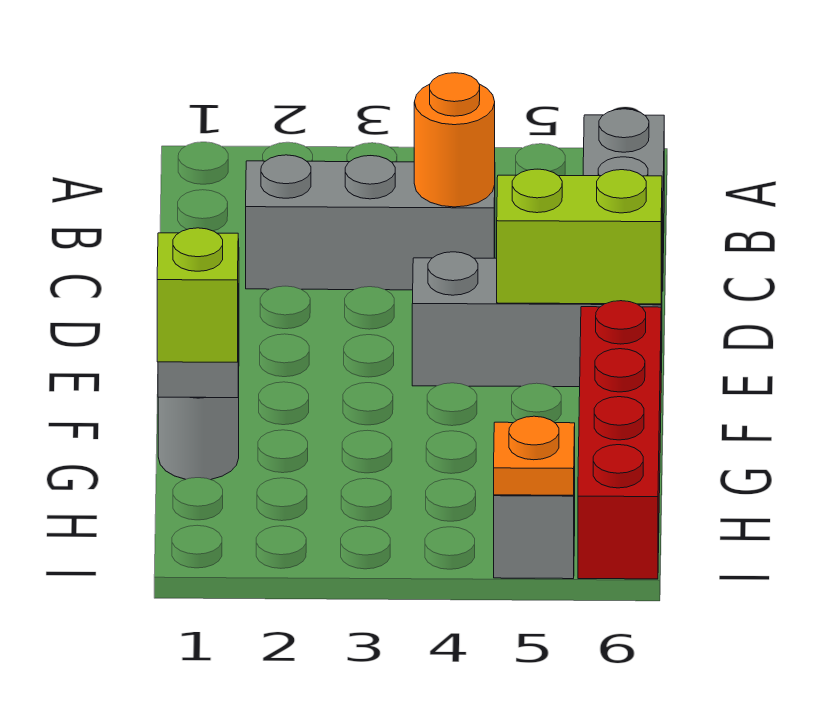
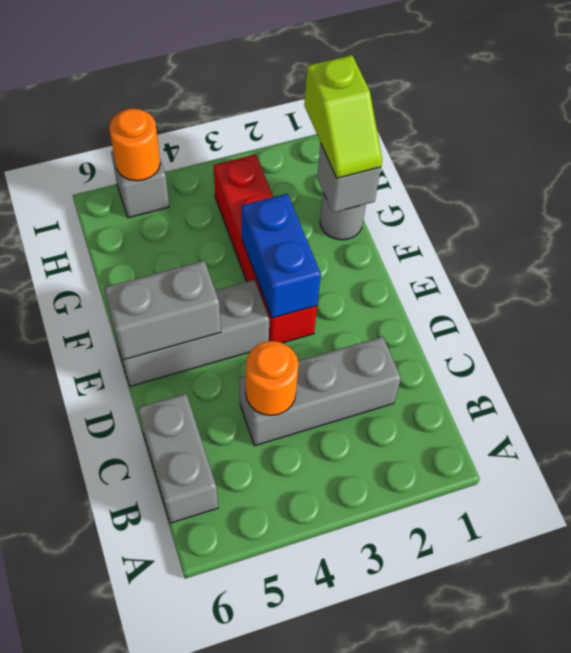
none -> blue 1x2 brick [242,194,321,318]
lime 1x2 brick [497,169,662,304] -> grey 1x2 brick [104,261,221,360]
red 1x4 brick [578,301,661,579] -> red 1x4 brick moved to [214,154,317,343]
orange 1x1 plate [494,416,575,495] -> orange 1x1 round brick [109,109,160,181]

